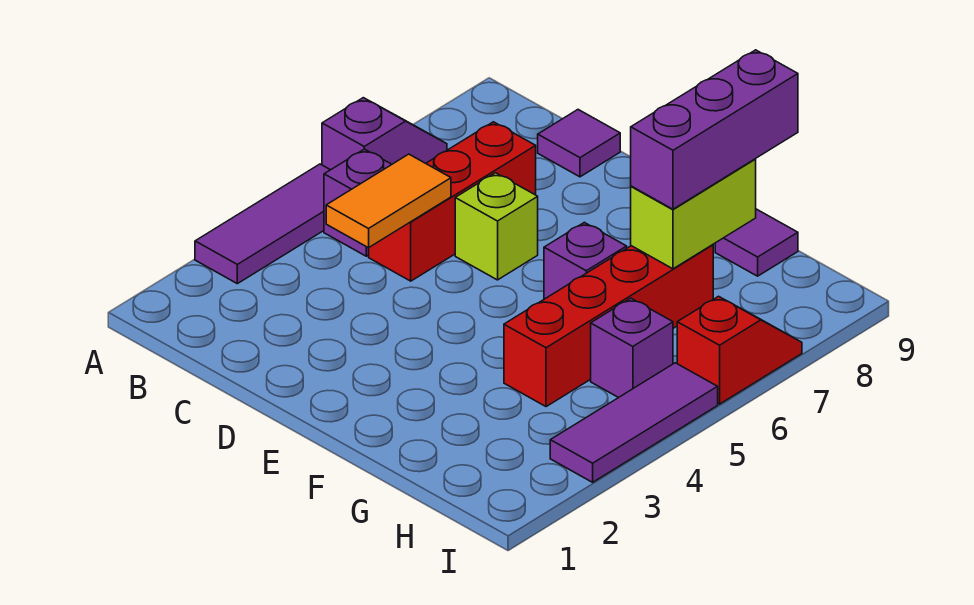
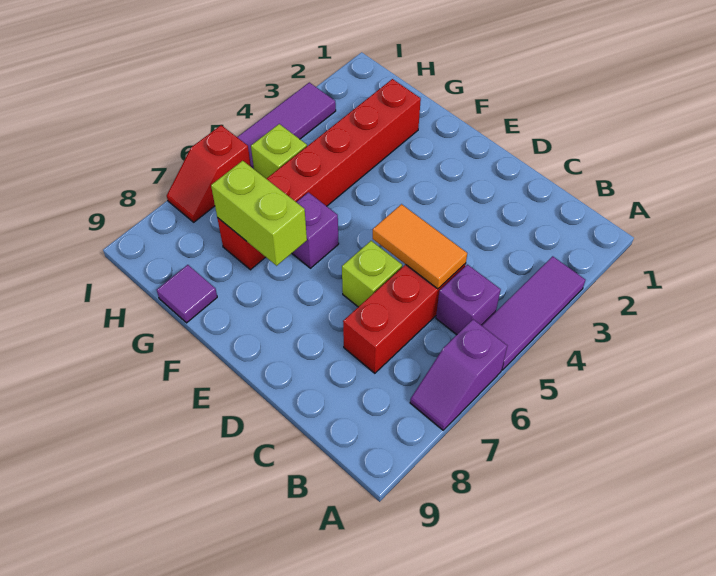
orange 1x2 tile [326,154,451,248] -> orange 1x2 tile turned to [373,204,467,289]
purple 1x1 tile [538,110,620,177] -> none
red 1x4 brick [504,245,713,407] -> red 1x6 brick [217,79,421,270]
lime 1x2 brick [631,159,756,269] -> lime 1x2 brick turned to [211,161,307,266]
purple 1x3 brick [631,50,798,209] -> none
purple 1x1 brick [591,298,673,398] -> lime 1x1 brick [251,124,307,179]

